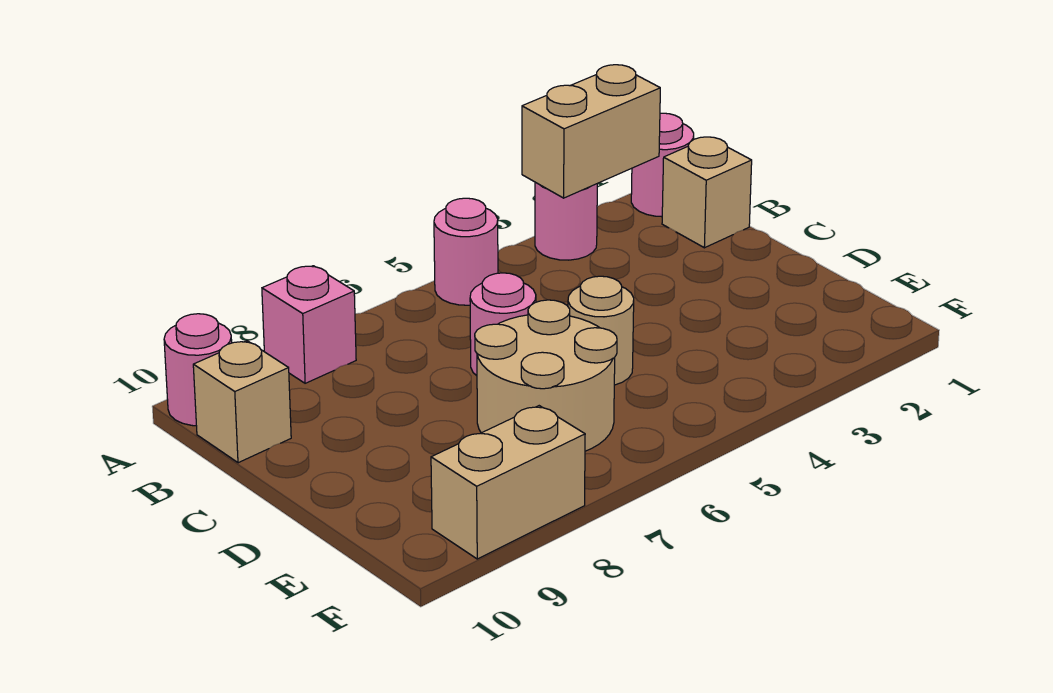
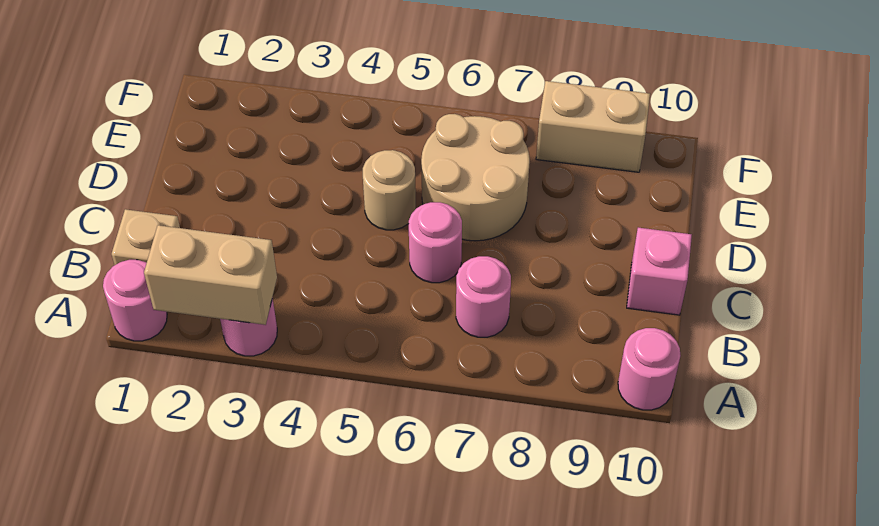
pink 1x1 round brick [434,198,498,305] -> pink 1x1 round brick moved to [456,256,511,337]
pink 1x1 brick [262,266,356,383] -> pink 1x1 brick moved to [627,228,692,315]
tan 1x1 brick [193,341,291,463] -> none

